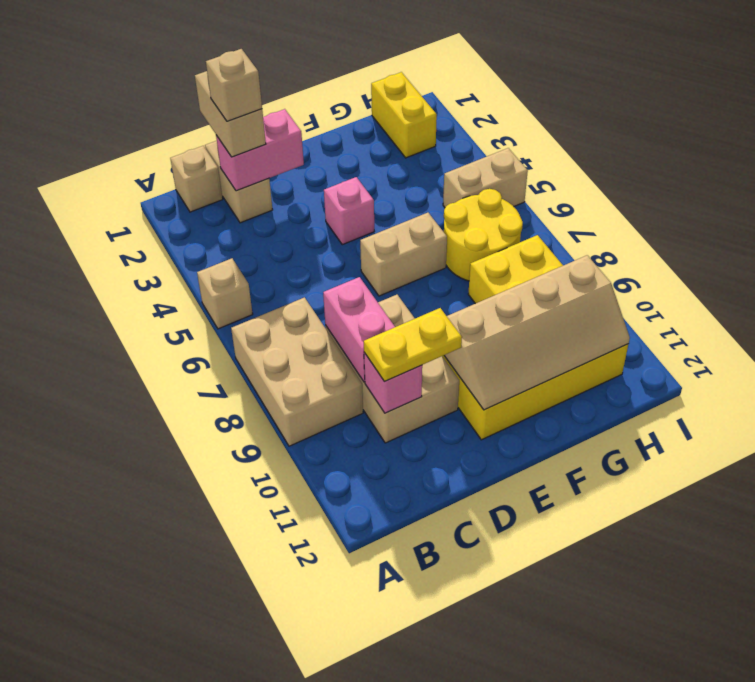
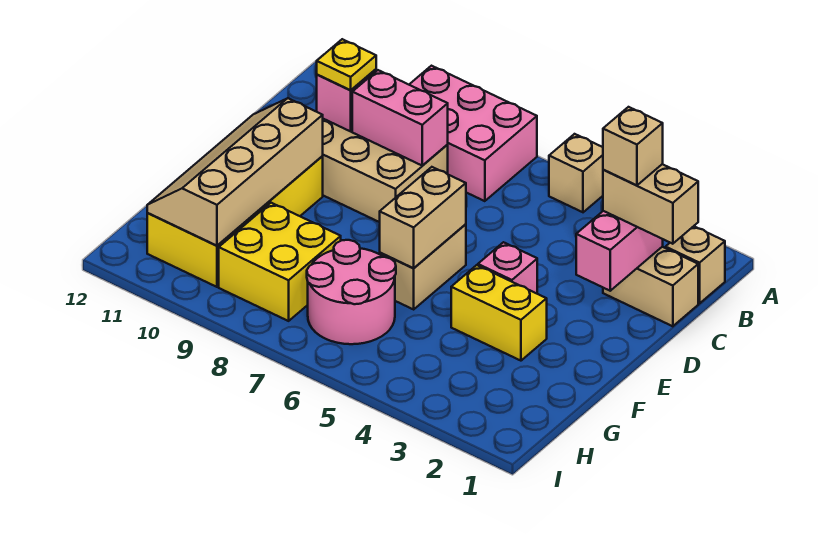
tan 2x3 brick [231,297,363,446] -> pink 2x3 brick [409,66,537,201]
yellow 1x2 plate [364,308,462,382] -> yellow 1x1 plate [317,39,376,90]
yellow 2x2 round brick [444,189,523,281] -> pink 2x2 round brick [307,240,396,344]
yellow 1x2 brick [371,72,437,158] -> yellow 1x2 brick moved to [451,265,547,361]
tan 1x2 brick [443,148,528,207] -> tan 1x2 brick moved to [380,167,466,268]

